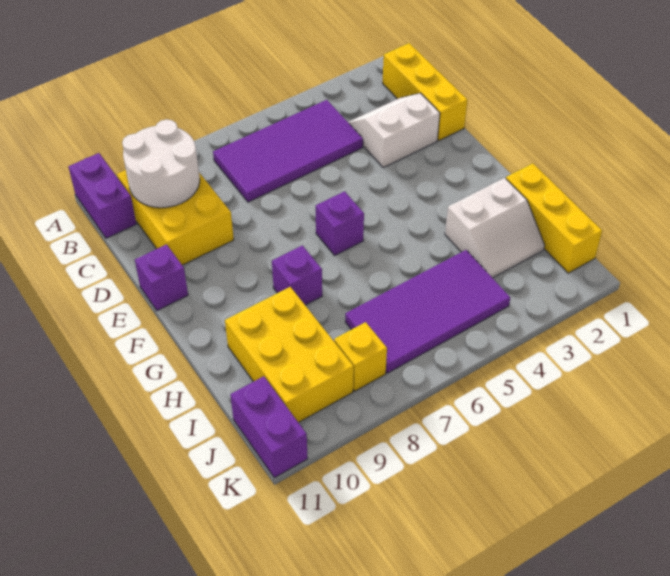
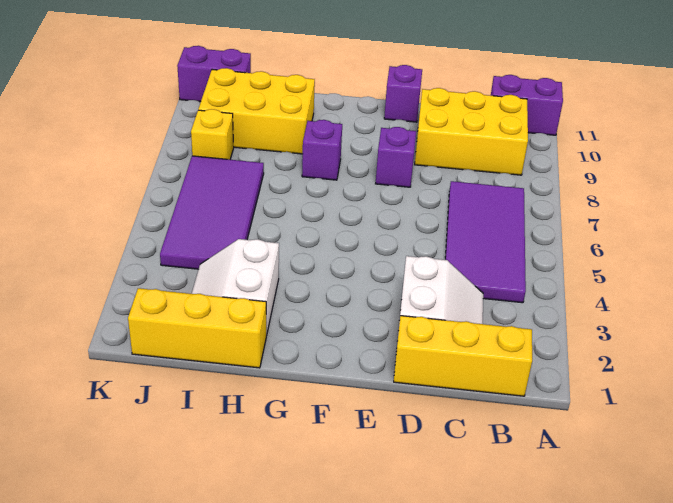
white 2x2 round brick [122,119,200,208] -> none
purple 1x1 brick [316,191,364,255] -> purple 1x1 brick moved to [376,127,416,187]

